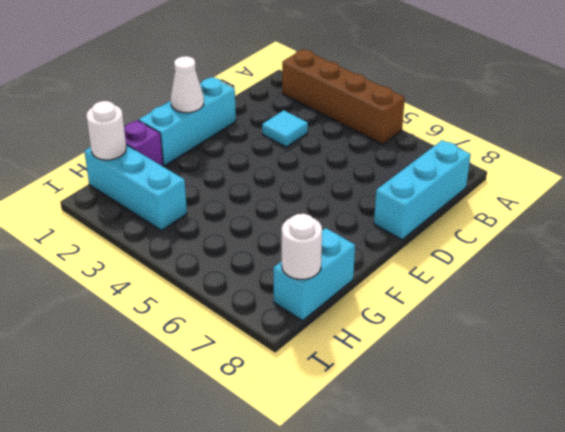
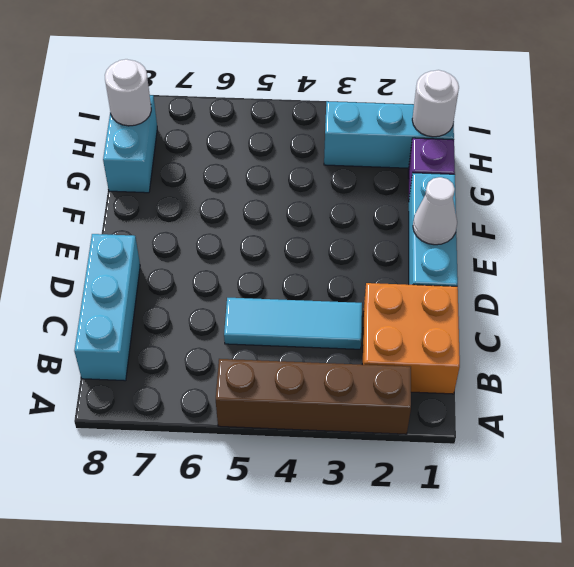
none -> orange 2x2 brick [362,283,460,394]
cyan 1x1 tile [262,110,308,147] -> cyan 1x3 tile [224,298,362,349]

